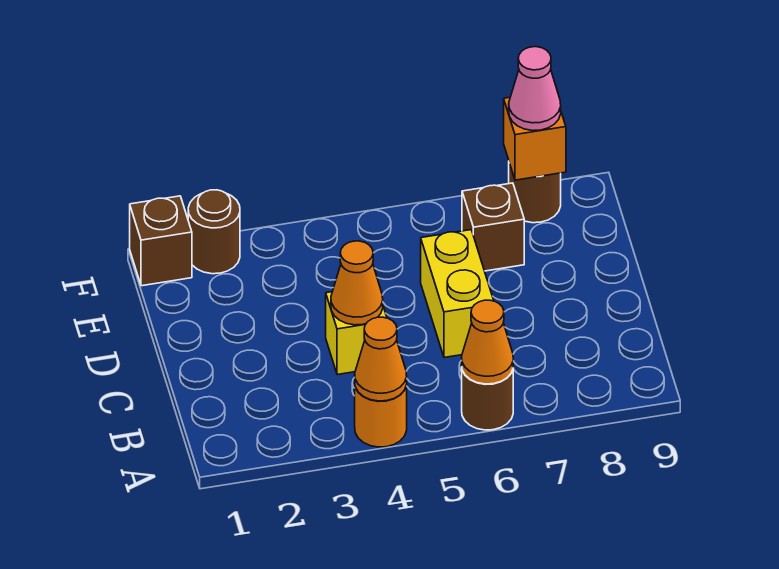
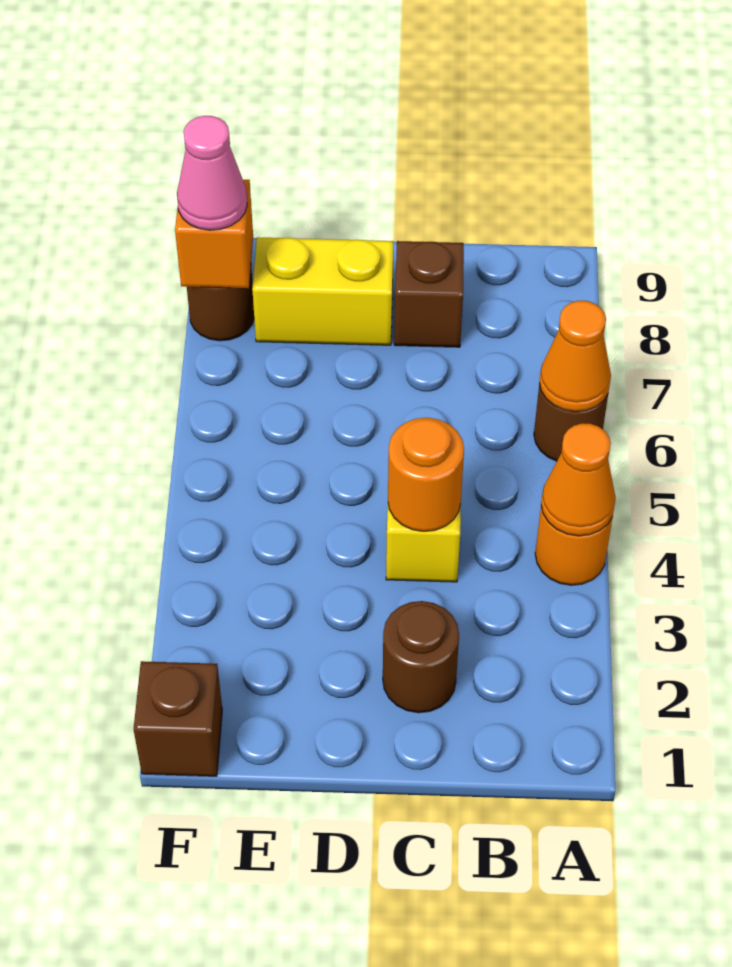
orange 1x1 cone [331,241,383,325] -> orange 1x1 round brick [388,418,464,531]
yellow 1x2 brick [421,230,494,358] -> yellow 1x2 brick moved to [252,237,394,345]
brown 1x1 brick [462,183,524,271] -> brown 1x1 brick moved to [394,241,464,347]
brown 1x1 round brick [188,190,240,274] -> brown 1x1 round brick moved to [383,601,459,713]

